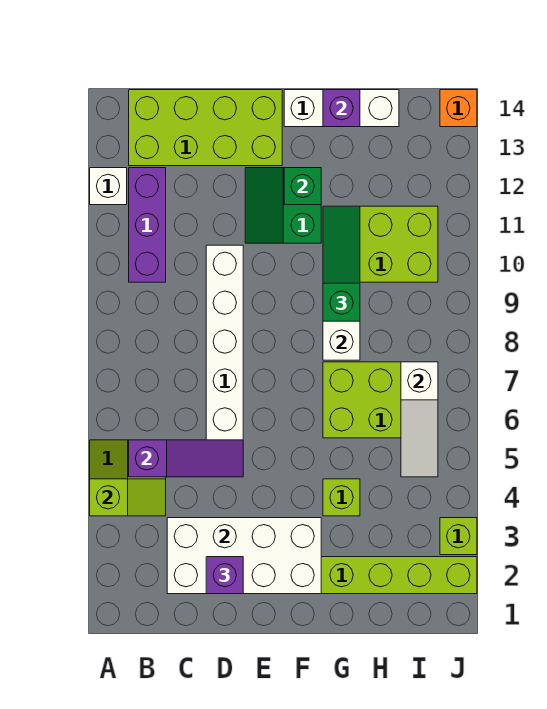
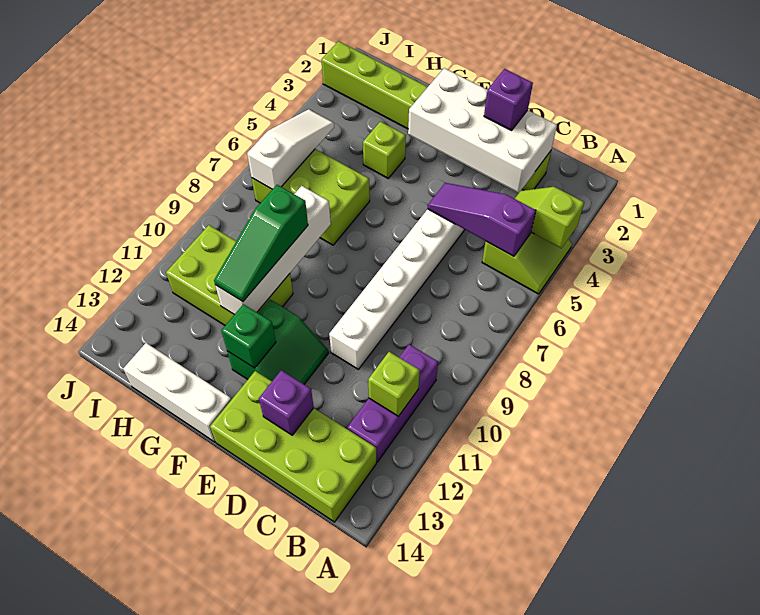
white 1x1 brick [90,168,127,205] -> none
purple 1x1 brick [323,90,360,127] -> purple 1x1 brick moved to [259,370,314,435]
lime 1x1 brick [440,518,477,555] -> lime 1x1 brick moved to [368,352,420,417]
orange 1x1 brick [440,90,477,127] -> none

